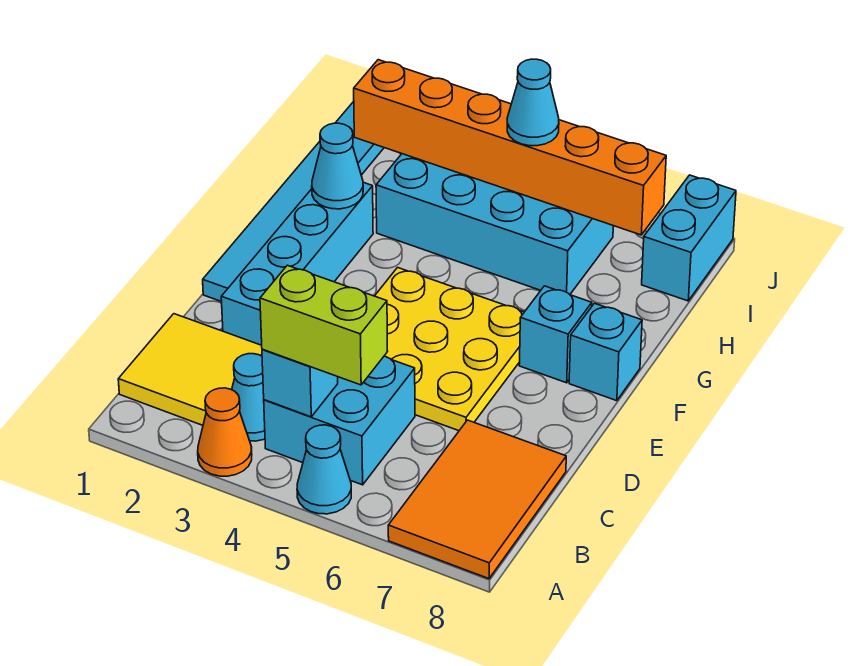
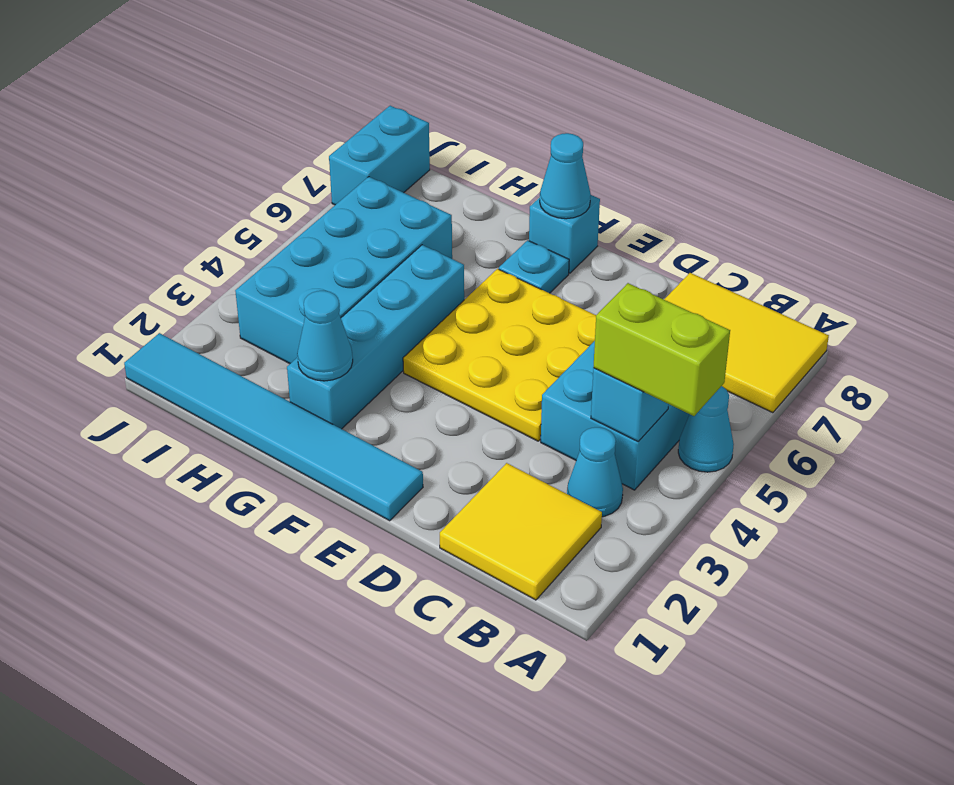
orange 1x1 cone [198,388,252,476] -> none
orange 2x3 tile [388,420,566,579] -> yellow 2x3 tile [664,273,829,413]
lime 1x2 brick [260,265,388,385] -> lime 1x2 brick turned to [593,283,730,416]
cyan 1x4 brick [221,182,373,345] -> cyan 1x4 brick turned to [287,245,464,429]
cyan 1x1 brick [519,286,592,383] -> cyan 1x1 plate [499,240,569,293]
orange 1x6 brick [354,60,666,235] -> none
cyan 1x1 cone [507,59,559,146] -> cyan 1x1 cone moved to [540,133,591,219]
cyan 1x2 brick [642,175,736,301] -> cyan 1x2 brick turned to [329,106,430,205]

